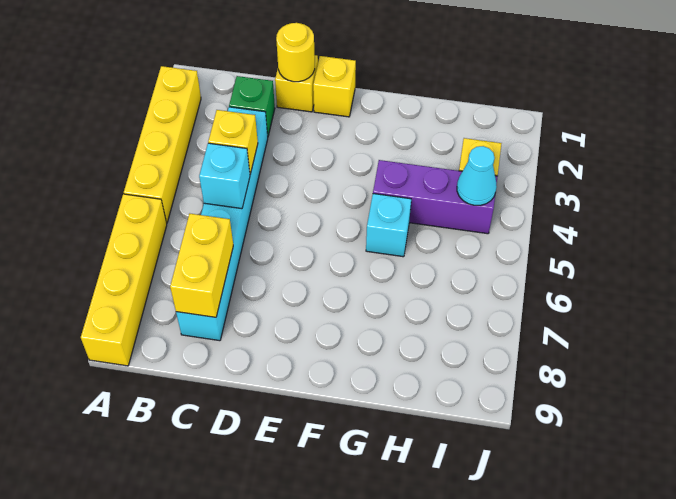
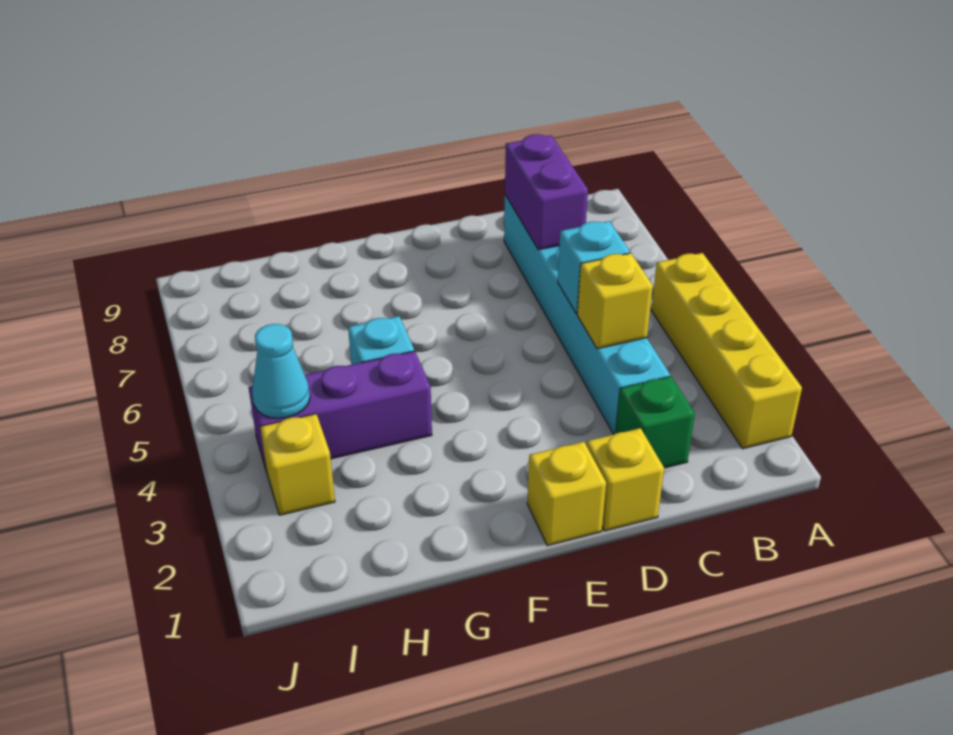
yellow 1x4 brick [81,194,167,366] -> none
yellow 1x2 brick [170,214,233,317] -> purple 1x2 brick [505,134,588,250]
yellow 1x1 round brick [276,23,315,82] -> none

